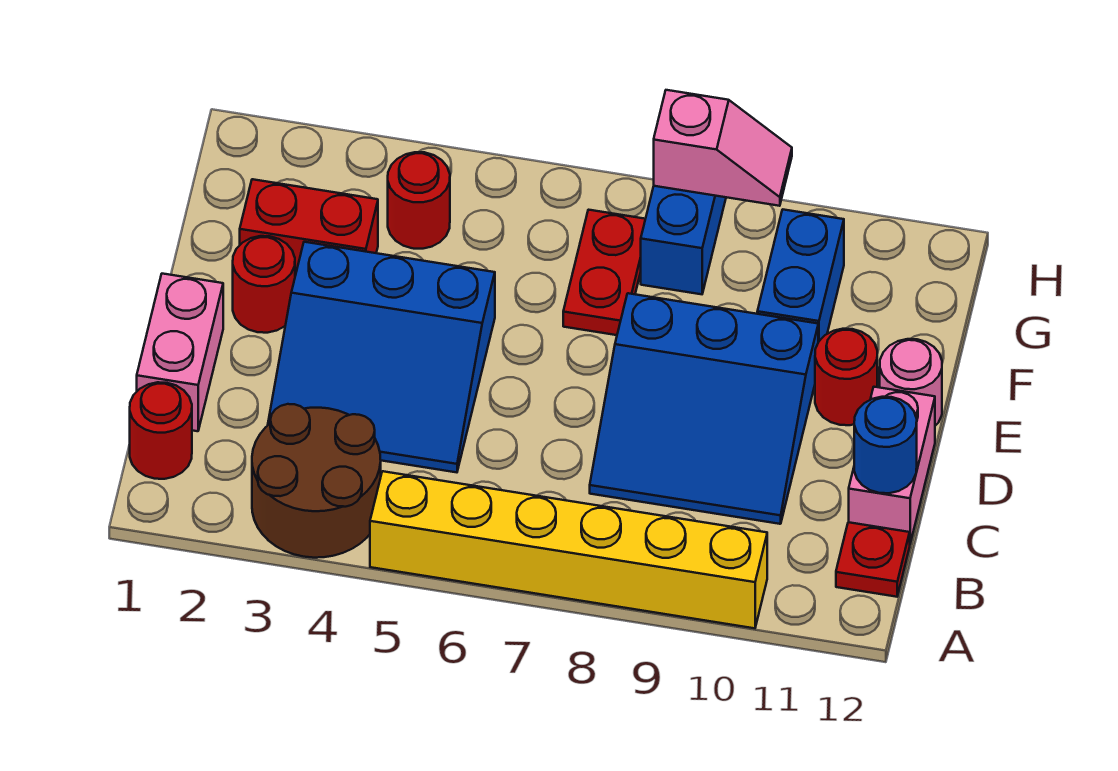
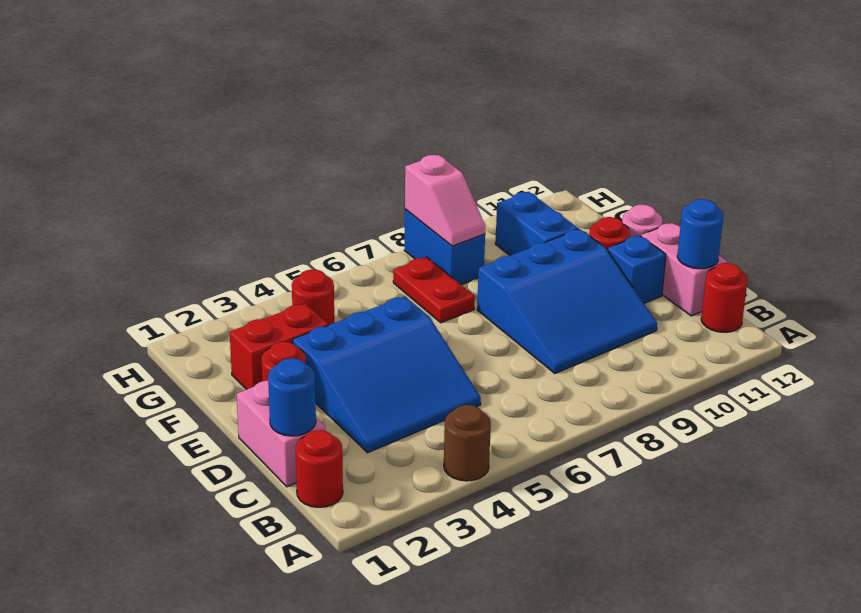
brown 2x2 round brick [252,404,381,558] -> brown 1x1 round brick [444,405,491,481]
yellow 1x6 brick [370,471,767,628] -> none
red 1x1 plate [836,522,910,597] -> red 1x1 round brick [701,263,748,332]
none -> blue 1x1 round brick [268,358,316,436]
none -> blue 1x1 brick [608,236,666,303]
pink 1x2 slope [654,90,792,206] -> pink 1x2 slope turned to [405,155,485,246]

